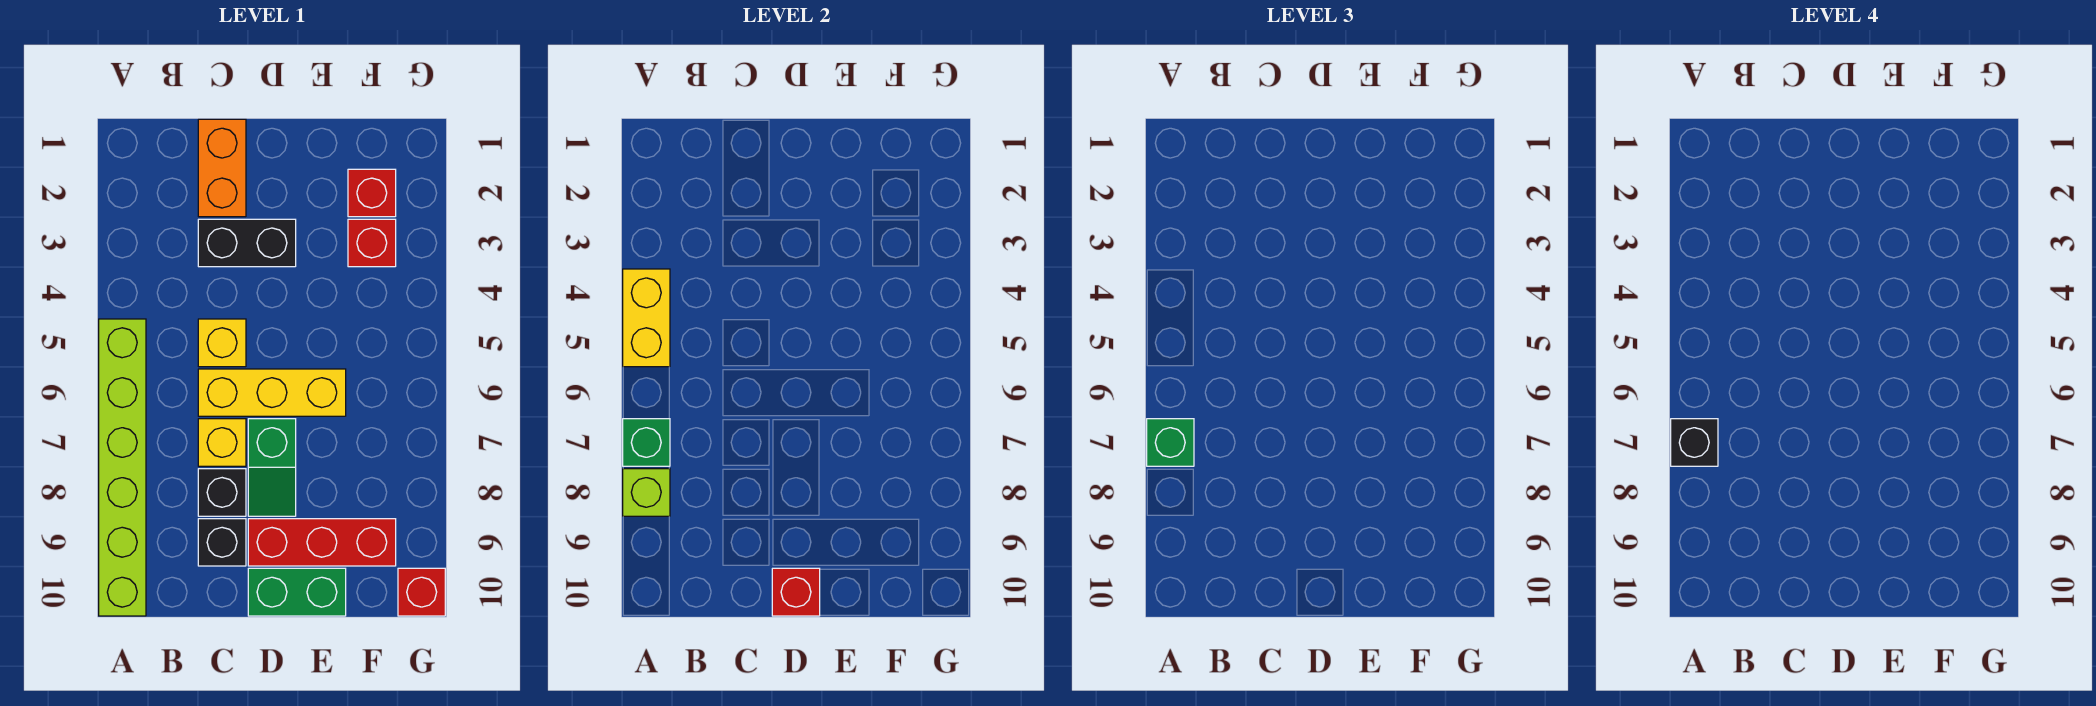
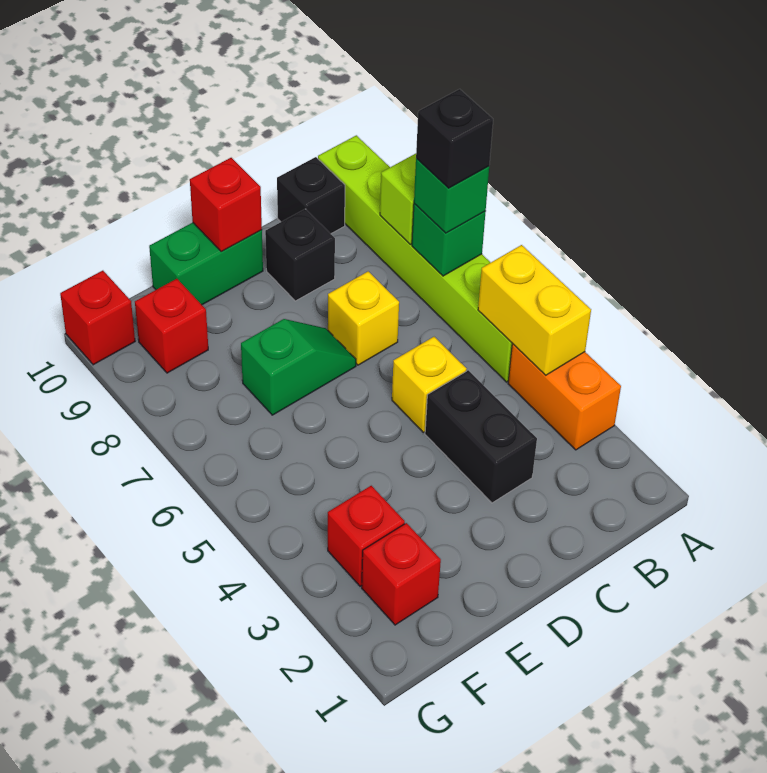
orange 1x2 brick [198,119,246,217] -> orange 1x2 brick moved to [508,344,621,450]
black 1x2 brick [198,219,296,267] -> black 1x2 brick turned to [425,370,537,503]
yellow 1x3 brick [198,369,346,416] -> none
black 1x1 brick [198,469,246,516] -> black 1x1 brick moved to [277,157,345,234]
green 1x2 slope [248,419,296,516] -> green 1x2 slope turned to [241,319,356,415]
red 1x3 brick [248,519,396,566] -> red 1x1 brick [135,279,208,373]

